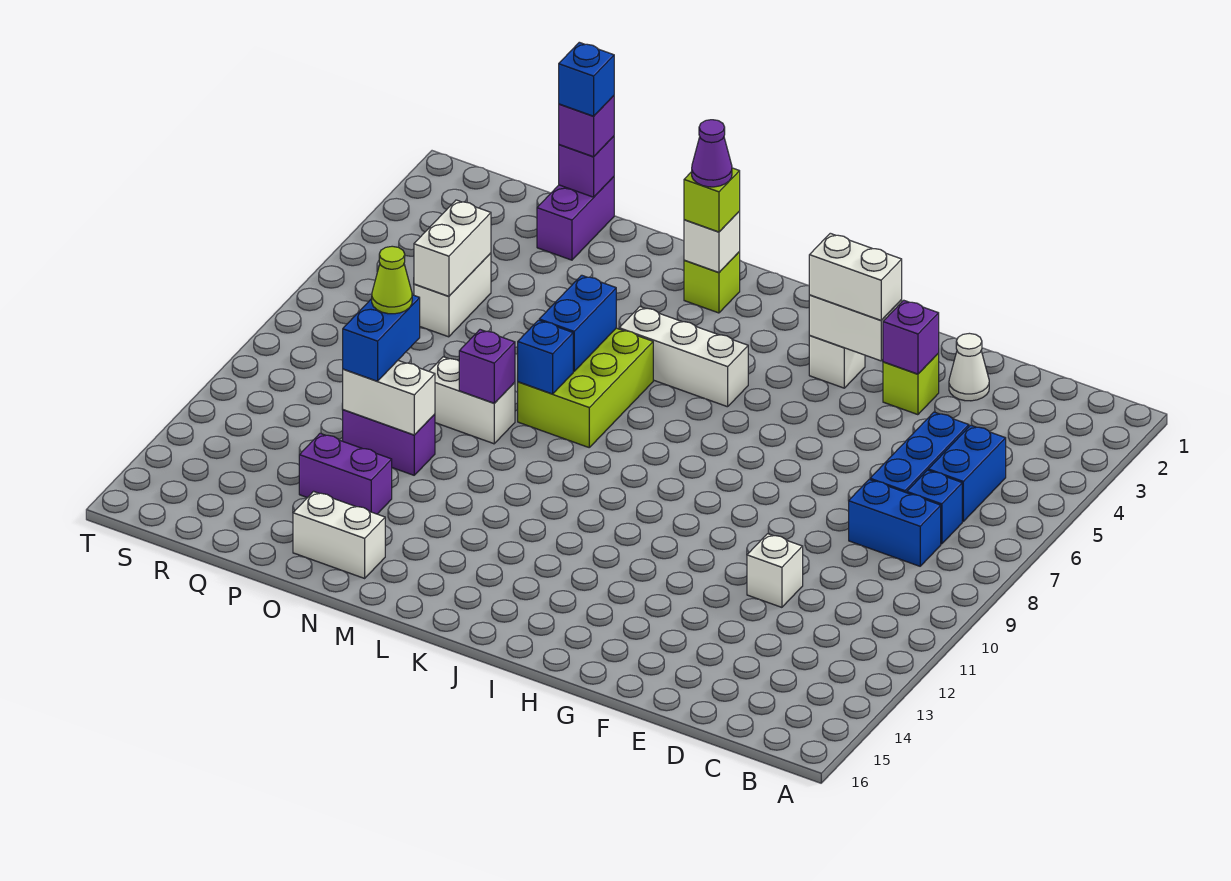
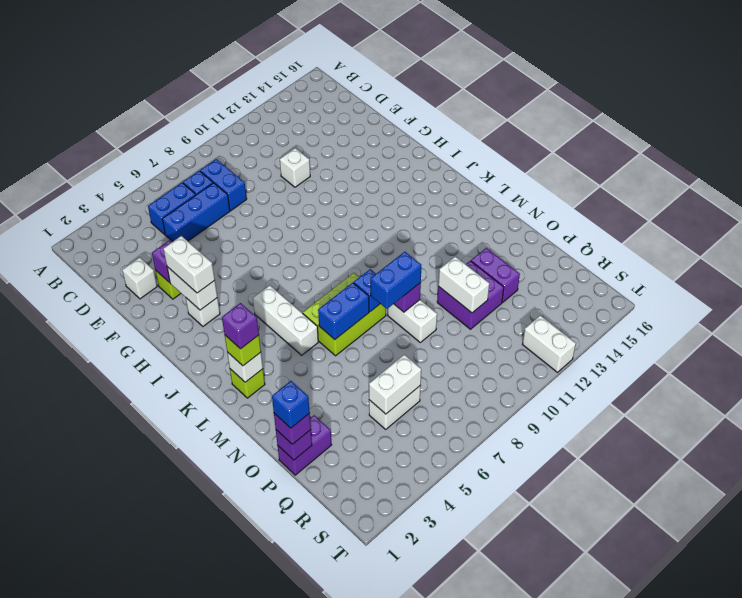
white 1x1 cone [949,333,989,401] -> white 1x1 brick [122,258,157,299]
purple 1x1 cone [692,120,732,187] -> purple 1x1 brick [222,303,259,349]
white 1x2 brick [293,491,385,578] -> white 1x2 brick moved to [522,315,576,372]
purple 1x2 brick [343,410,435,475] -> purple 2x2 brick [437,261,504,329]
blue 1x2 brick [343,295,420,381] -> blue 1x2 brick moved to [371,252,421,309]
lime 1x1 cone [372,246,412,314] -> none

